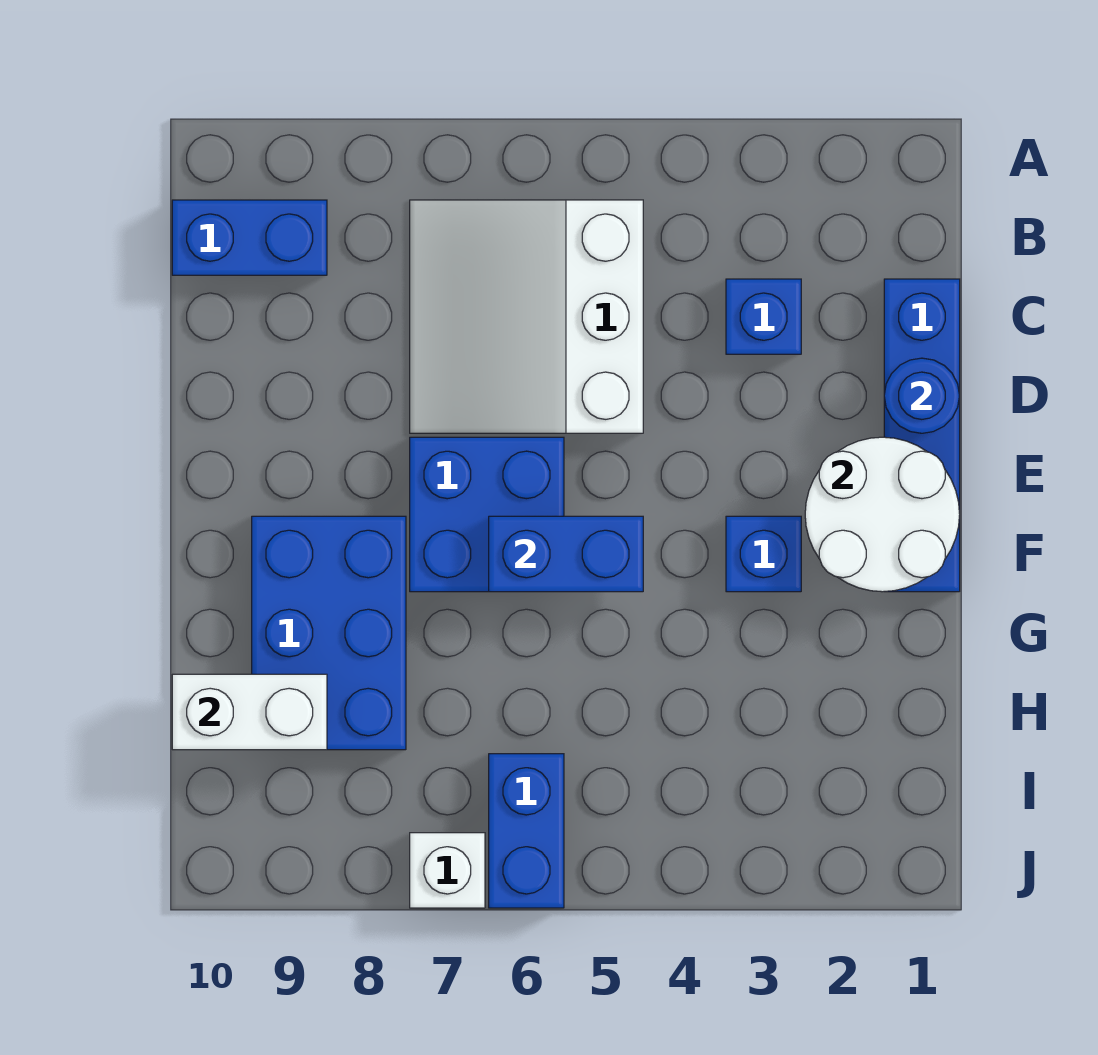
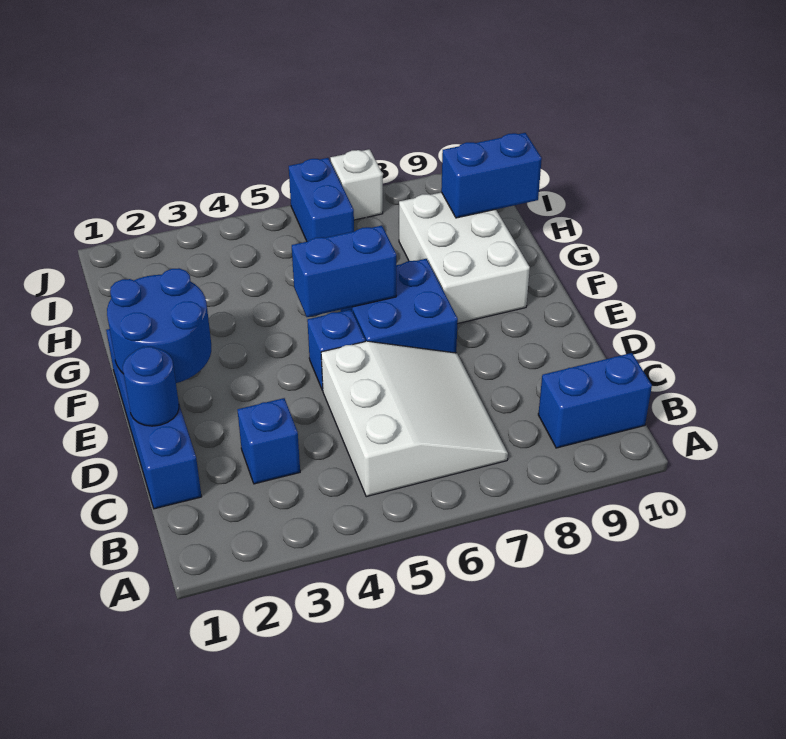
white 2x2 round brick [805,437,960,592] -> blue 2x2 round brick [107,268,211,383]
blue 1x1 brick [726,516,801,592] -> blue 1x1 brick moved to [307,309,365,391]
blue 2x3 brick [252,516,406,750] -> white 2x3 brick [399,192,530,324]
white 1x2 brick [172,674,327,750] -> blue 1x2 brick [441,133,542,218]

